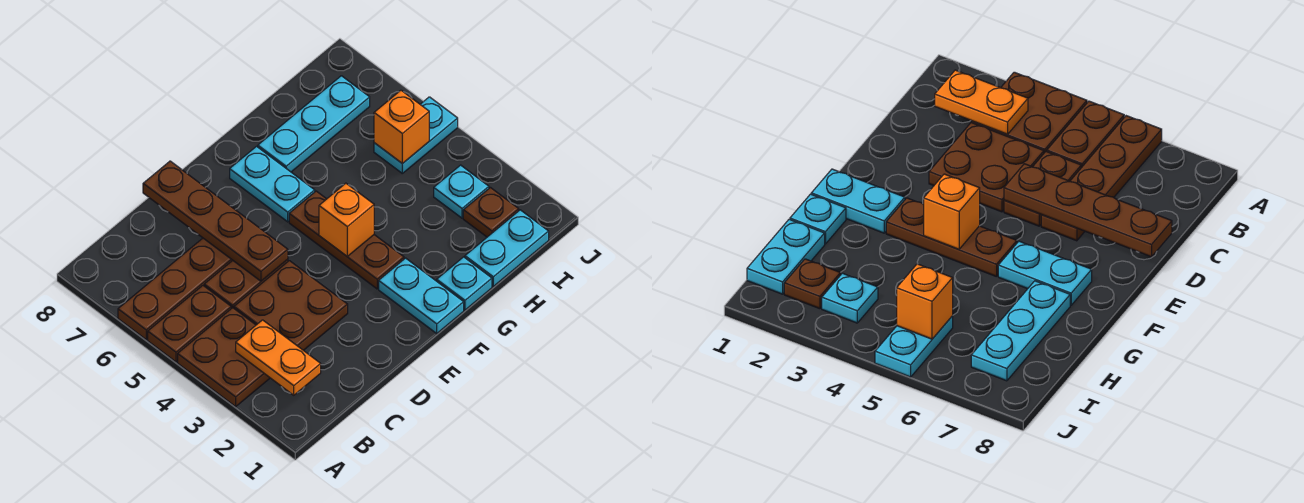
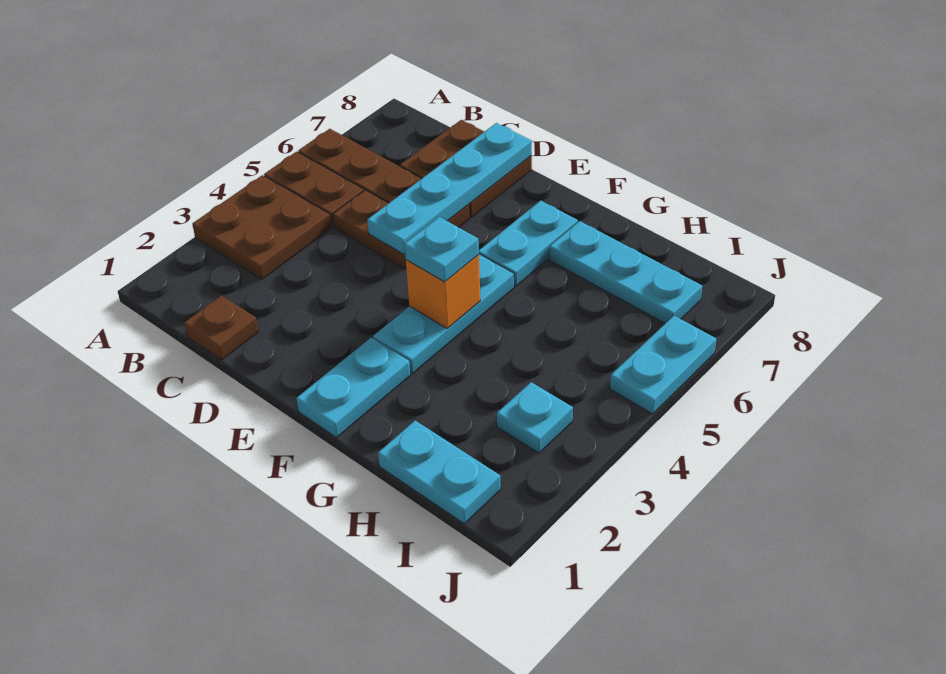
orange 1x2 plate [236,320,321,395] -> none
brown 2x2 plate [234,261,348,350] -> brown 2x2 plate moved to [400,120,532,217]
brown 1x4 plate [143,161,288,281] -> cyan 1x4 plate [367,123,532,254]
brown 1x3 plate [289,191,404,289] -> cyan 1x3 plate [373,254,514,374]
cyan 1x1 plate [437,257,492,310] -> cyan 1x1 plate moved to [405,217,479,282]
brown 1x1 plate [463,188,519,237] -> brown 1x1 plate moved to [184,296,258,360]
cyan 1x2 plate [374,97,458,173] -> cyan 1x2 plate turned to [610,316,716,414]
orange 1x1 brick [374,90,429,164] -> none

